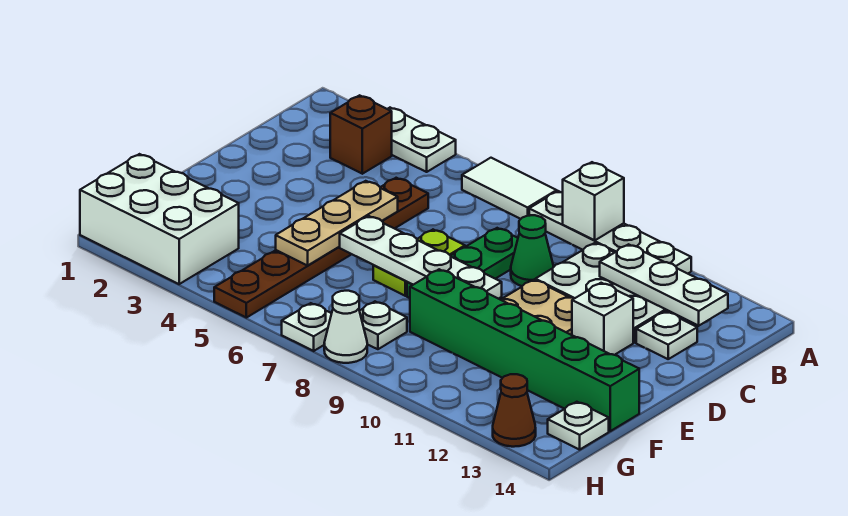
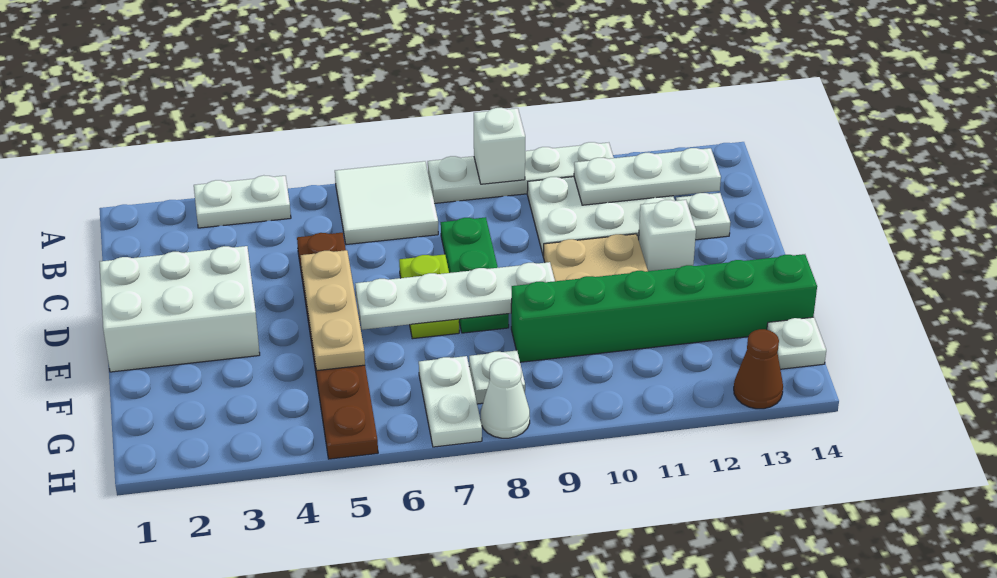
white 1x2 tile [462,158,557,219] -> white 2x2 tile [335,161,438,245]
brown 1x1 brick [330,95,392,174] -> none
green 1x1 cone [511,215,553,286] -> none
white 2x3 brick [80,154,239,284] -> white 2x3 brick moved to [100,246,260,372]
white 1x1 plate [282,303,332,351] -> white 1x2 plate [419,356,482,447]

